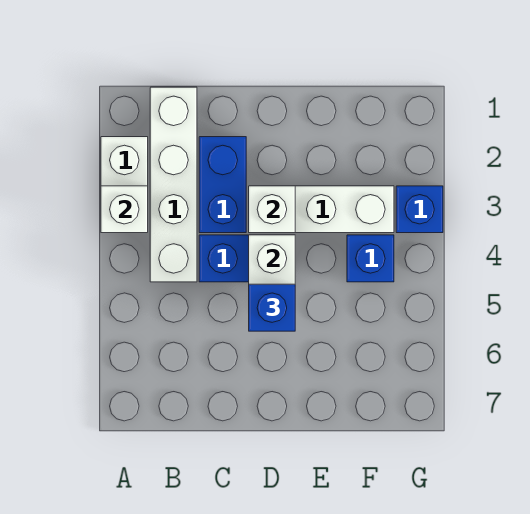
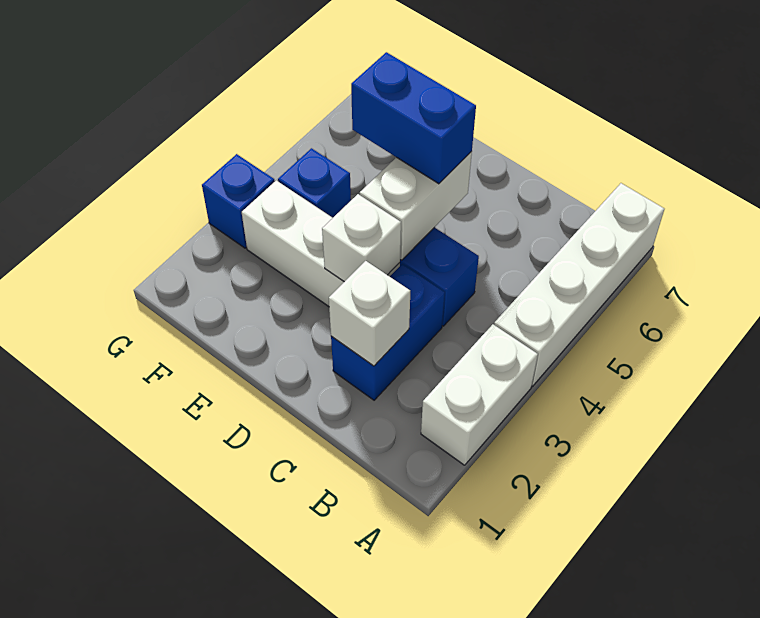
white 1x1 brick [101,186,148,233] -> white 1x1 brick moved to [329,261,410,366]
white 1x4 brick [150,87,197,282] -> white 1x4 brick moved to [494,183,664,386]
blue 1x1 brick [249,284,295,331] -> blue 1x2 brick [351,52,476,184]

